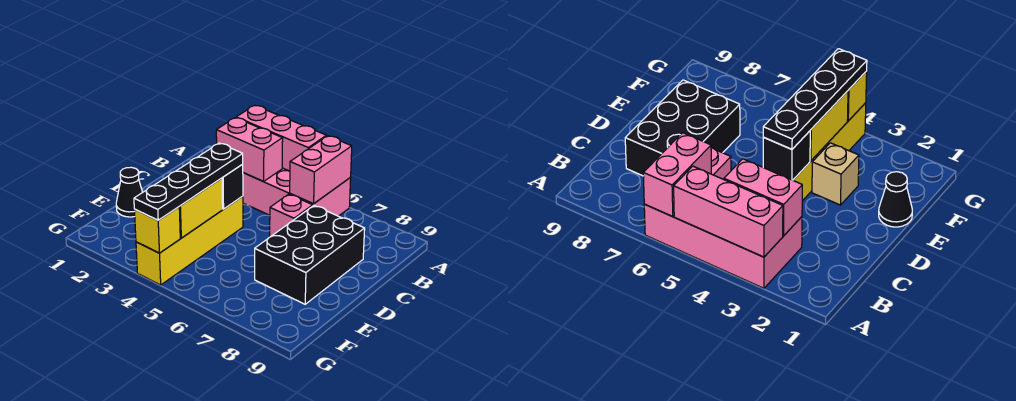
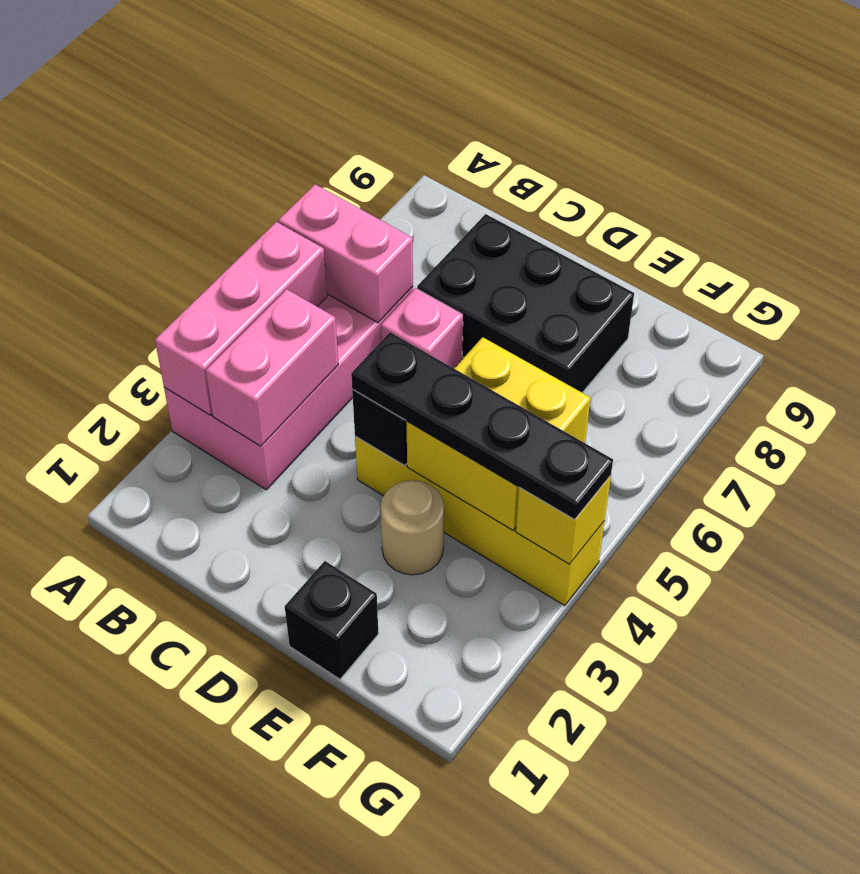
black 1x1 cone [116,167,143,217] -> black 1x1 brick [285,561,379,679]
tan 1x1 brick [812,143,859,205] -> tan 1x1 round brick [380,480,444,575]
yellow 1x2 brick [179,178,223,238] -> yellow 2x2 brick [406,337,590,530]

